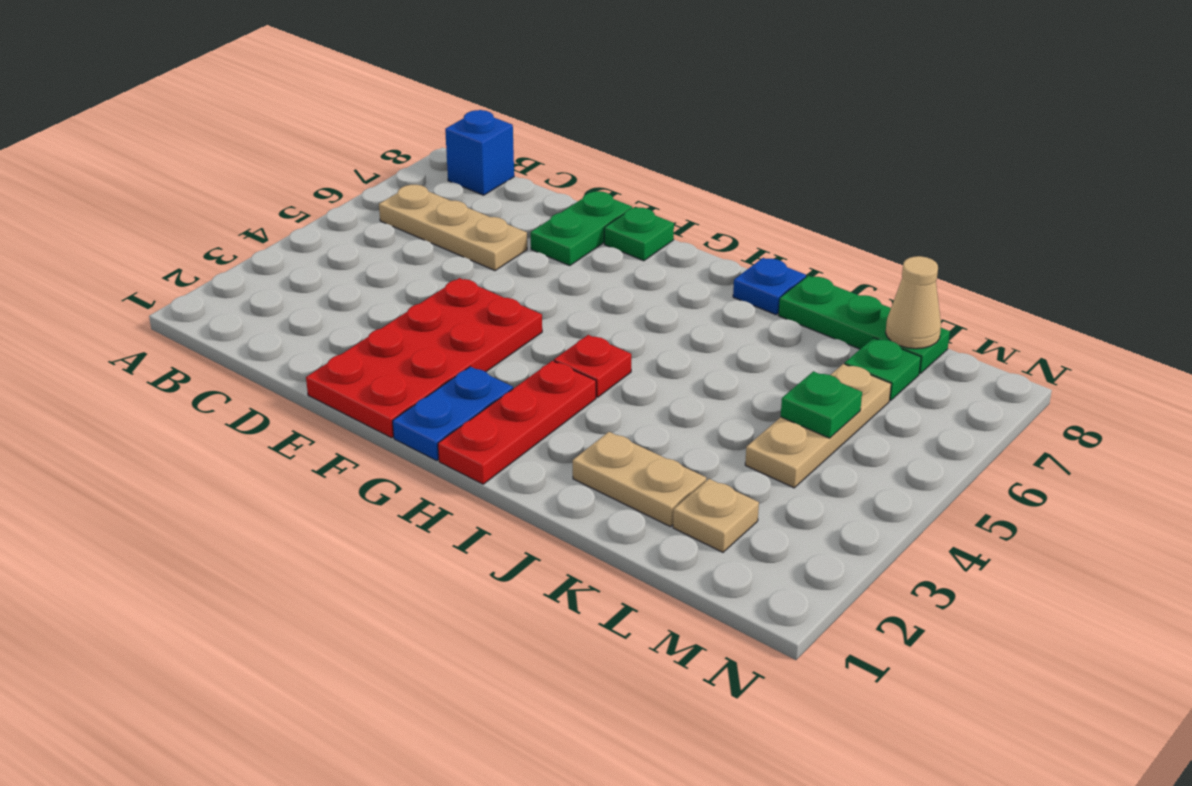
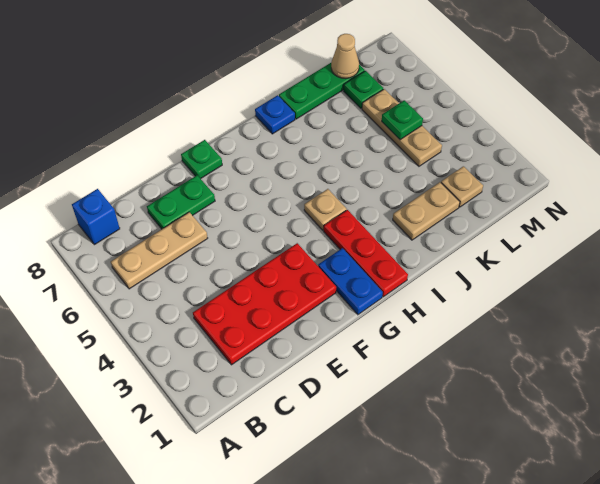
red 2x4 plate [306,278,542,438] -> red 2x4 plate turned to [193,243,336,365]
green 1x2 plate [531,191,632,266] -> green 1x2 plate turned to [147,175,215,229]
red 1x1 plate [554,335,631,397] -> tan 1x1 plate [304,189,347,230]

